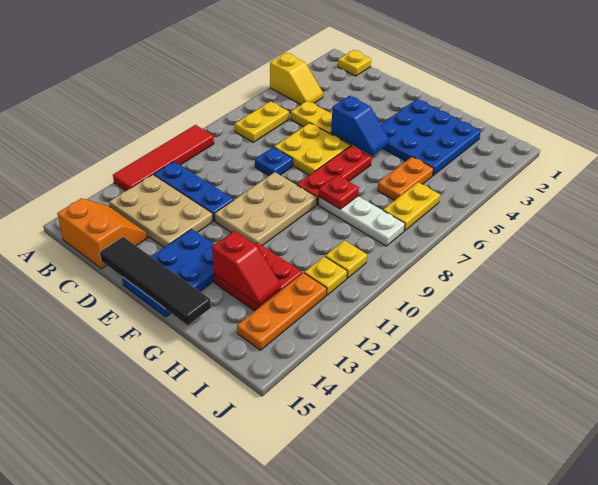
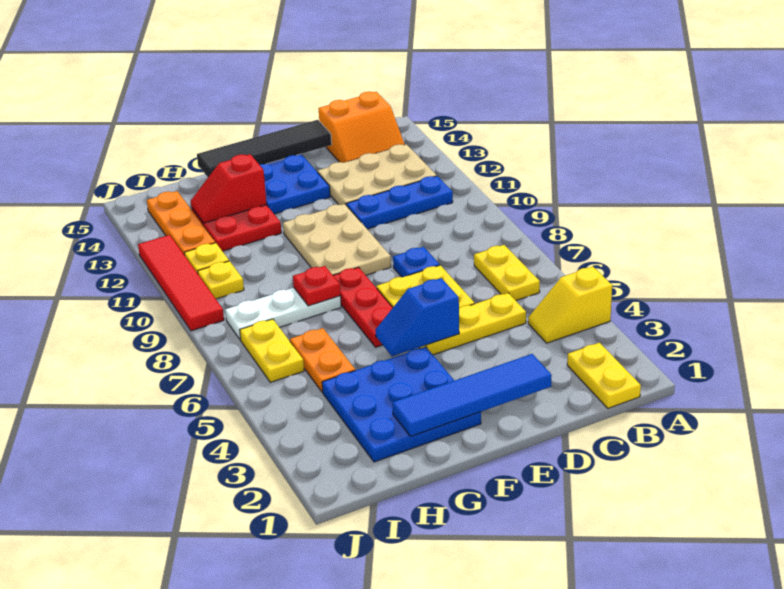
red 1x4 tile [113,125,214,191] -> red 1x4 tile moved to [138,235,224,331]
yellow 1x1 plate [338,50,371,76] -> yellow 1x2 plate [567,343,641,408]
none -> blue 1x4 tile [392,354,552,436]

